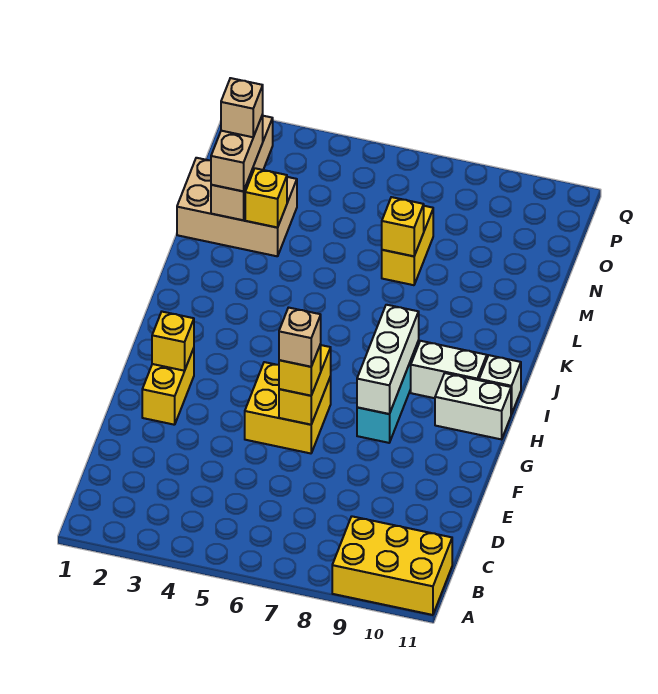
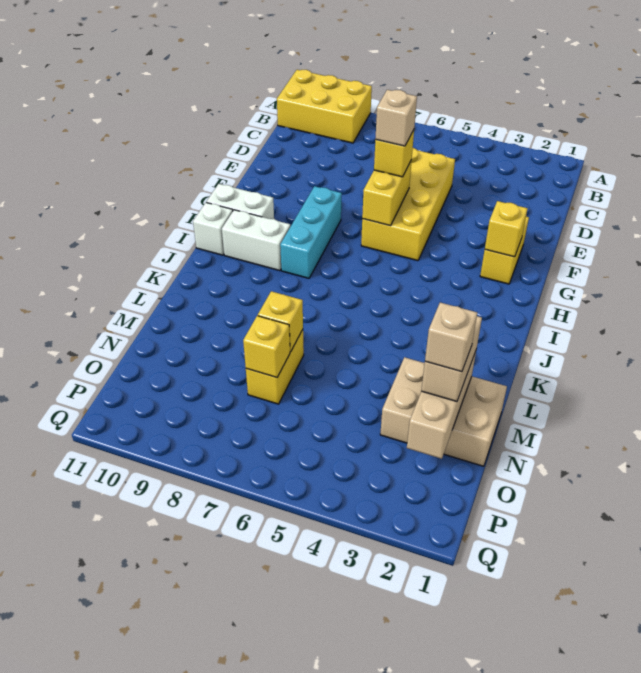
yellow 2x2 brick [245,362,331,453] -> yellow 2x4 brick [361,148,455,261]
white 1x3 brick [357,305,419,414] -> none
yellow 1x1 brick [245,168,287,228] -> yellow 1x1 brick moved to [243,316,290,377]

